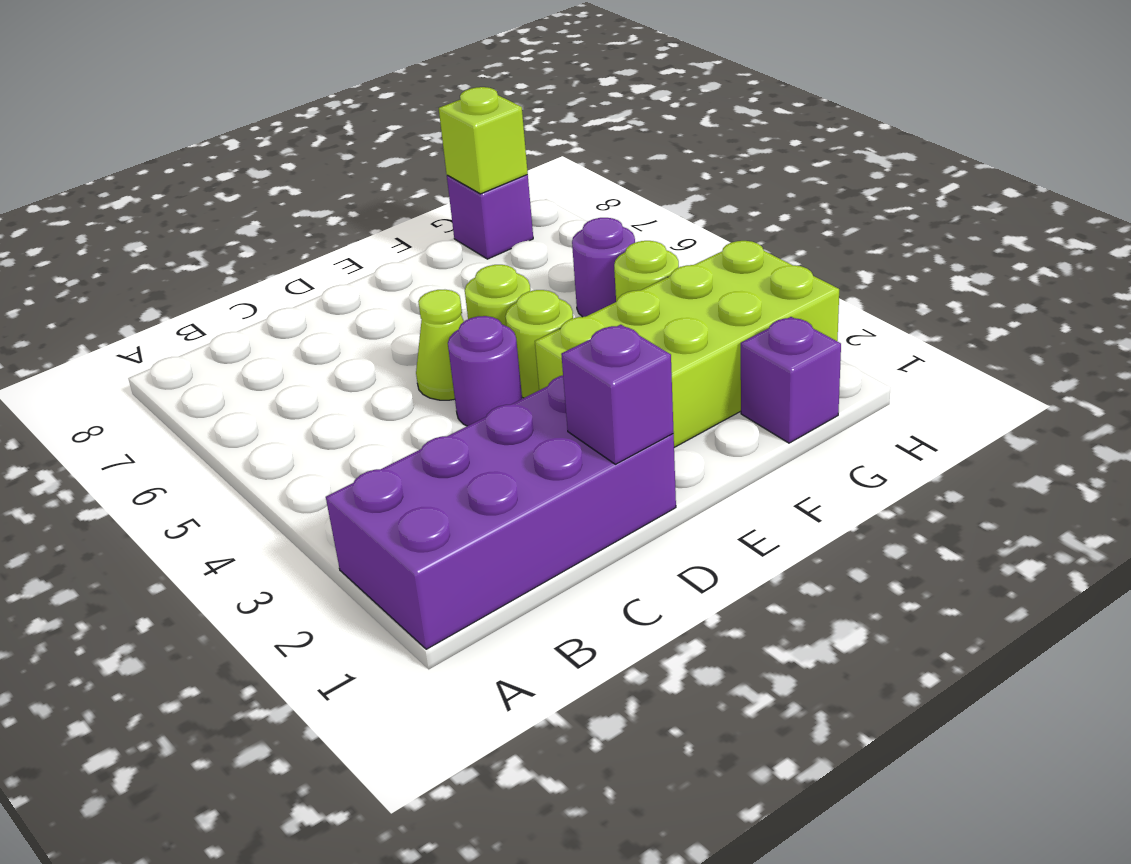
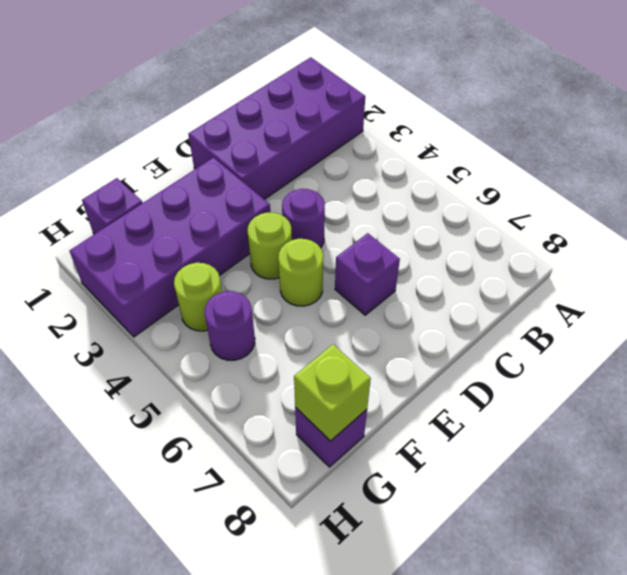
purple 1x1 brick [561,325,674,464] -> purple 1x1 brick moved to [335,233,400,315]
lime 1x1 cone [416,290,464,400] -> none
lime 2x4 brick [535,241,839,447] -> purple 2x4 brick [69,157,270,337]

